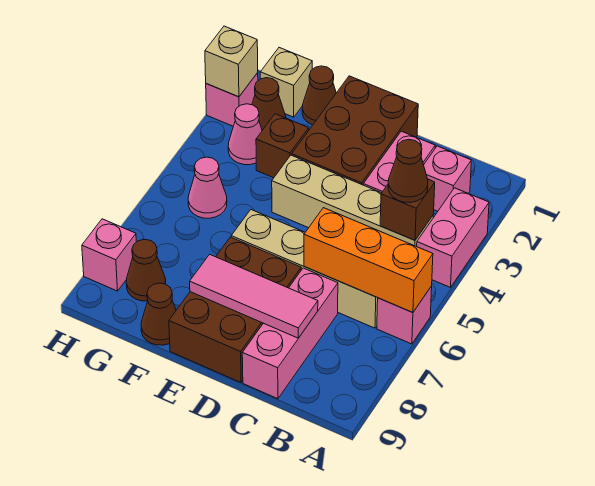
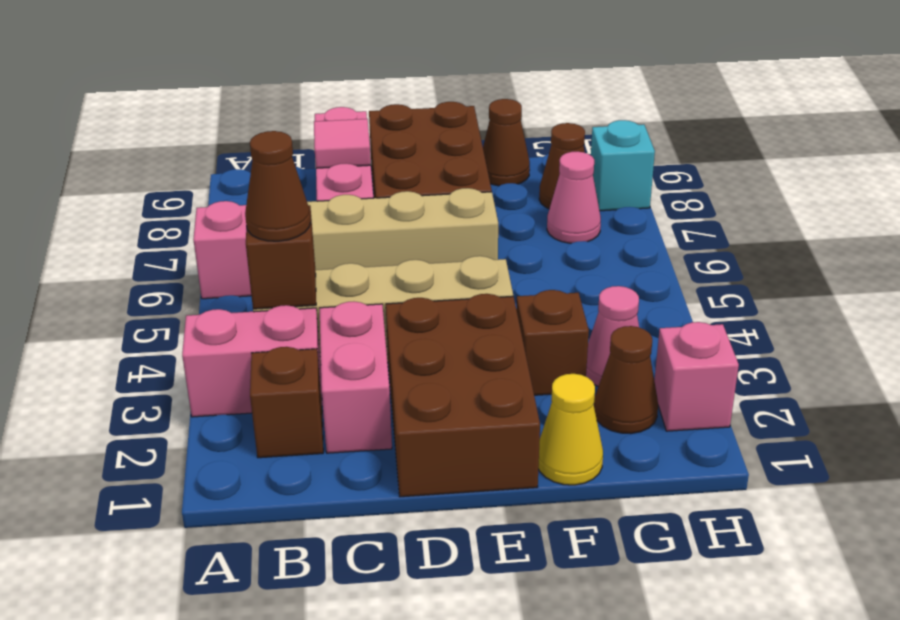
pink 1x2 brick [417,188,489,287] -> pink 1x2 brick turned to [182,305,322,417]
orange 1x3 brick [304,208,433,313] -> none
pink 1x1 brick [424,146,471,211] -> brown 1x1 brick [250,347,323,458]
pink 1x3 tile [190,254,318,338] -> pink 1x1 tile [314,119,371,168]
brown 1x1 cone [302,66,336,125] -> yellow 1x1 cone [538,374,603,485]
tan 1x1 brick [260,48,312,117] -> none
pink 1x1 cone [188,157,227,218] -> pink 1x1 cone moved to [547,151,601,243]
tan 1x1 brick [205,26,258,97] -> none
pink 1x1 brick [82,219,136,291] -> cyan 1x1 brick [591,120,655,211]

